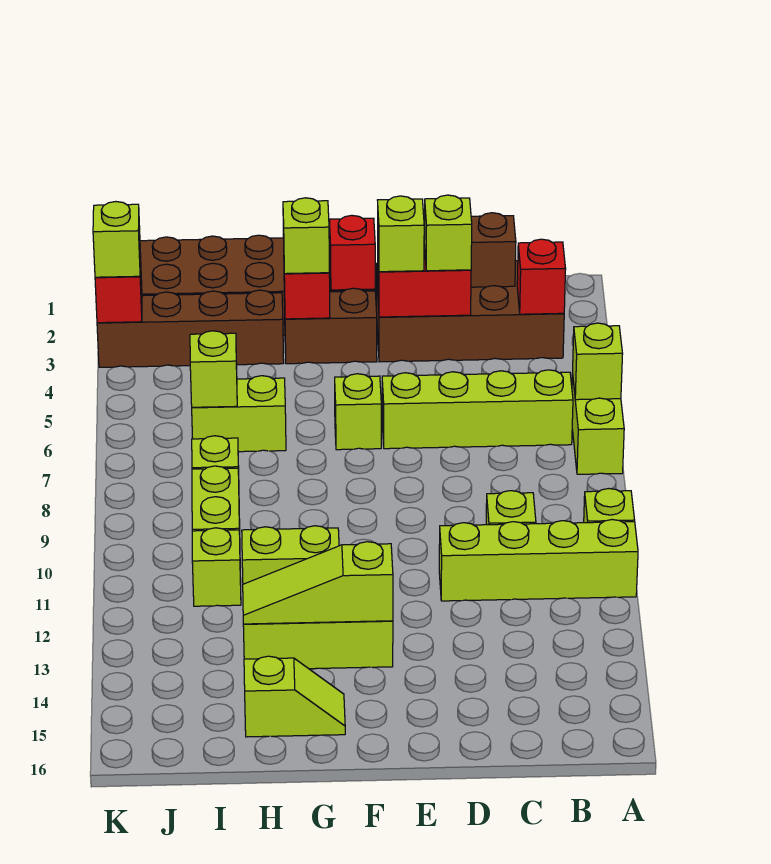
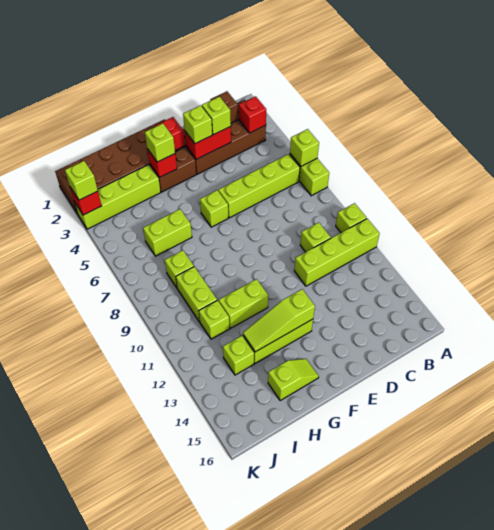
brown 1x4 brick [97,290,284,367] -> lime 1x4 brick [74,165,161,229]
lime 1x1 brick [190,331,237,407] -> lime 1x1 brick moved to [223,336,254,375]

